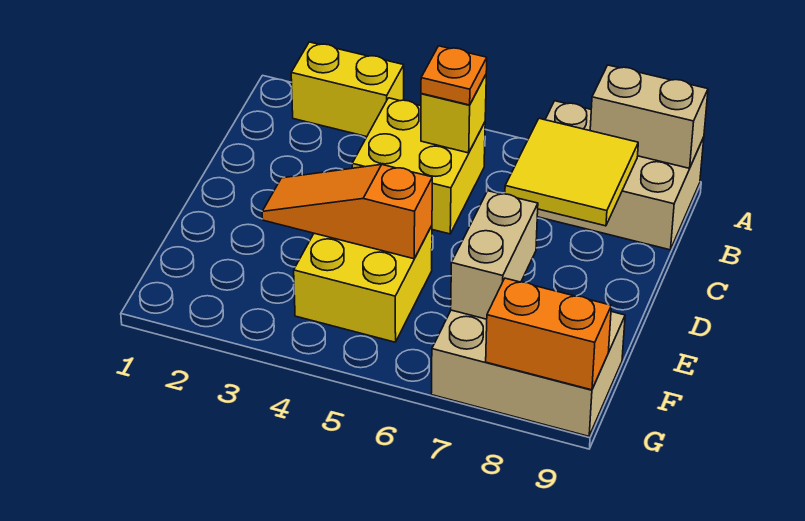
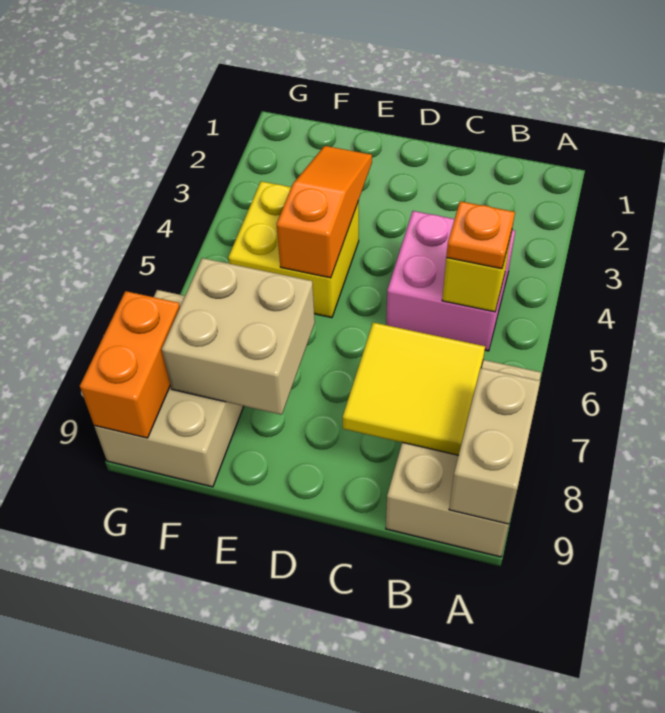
yellow 1x2 brick [291,42,404,137] -> none
yellow 2x2 brick [352,98,485,234] -> pink 2x2 brick [386,211,515,351]
tan 1x2 brick [451,191,538,319] -> tan 2x2 brick [162,258,315,415]

